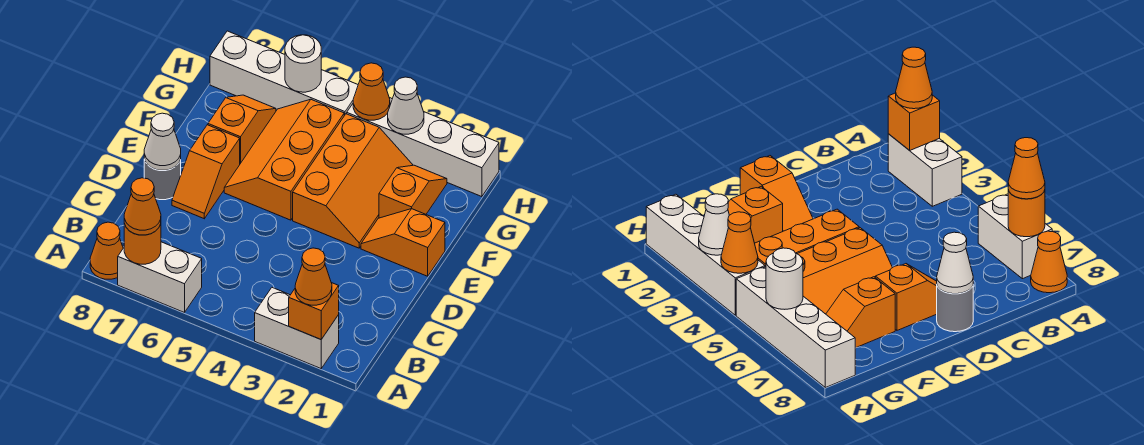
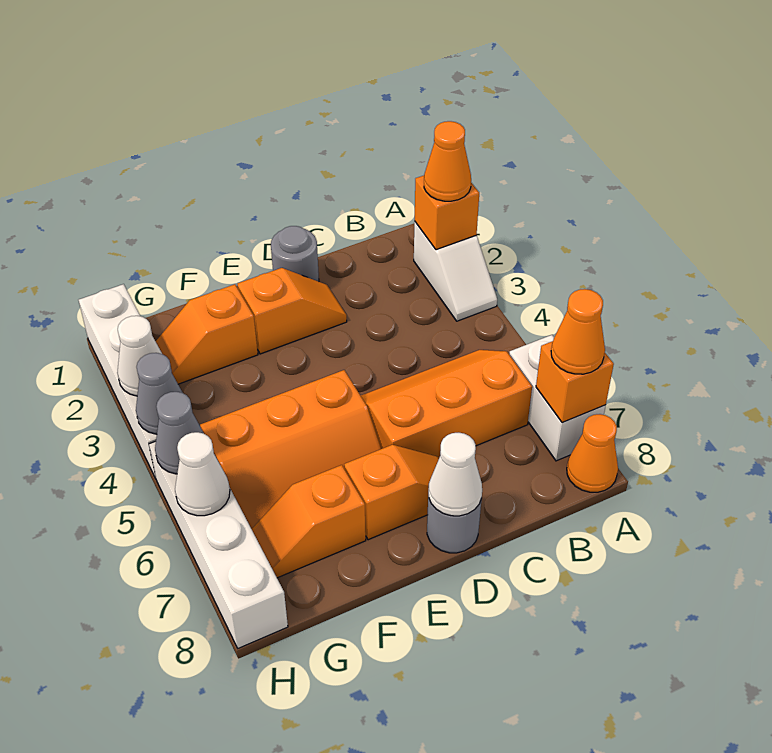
white 1x2 brick [255,288,339,369] -> white 1x2 slope [414,222,497,321]
orange 1x1 round brick [124,224,161,264] -> orange 1x1 brick [536,341,614,423]
none -> grey 1x1 round brick [271,226,319,282]
orange 1x2 slope [361,209,445,276] -> orange 1x2 slope turned to [237,268,347,354]
orange 2x3 slope [293,114,413,248] -> orange 2x3 slope moved to [361,350,532,458]
orange 1x1 cone [353,63,390,120] -> grey 1x1 cone [136,353,183,434]
none -> grey 1x1 cone [155,392,203,474]
white 1x1 round brick [285,35,321,92] -> white 1x1 cone [175,432,230,516]

